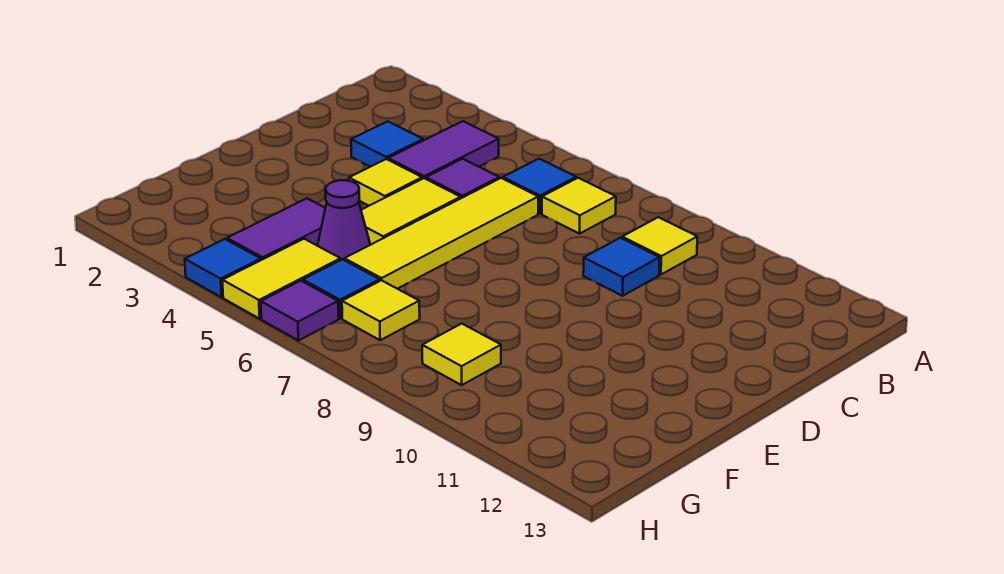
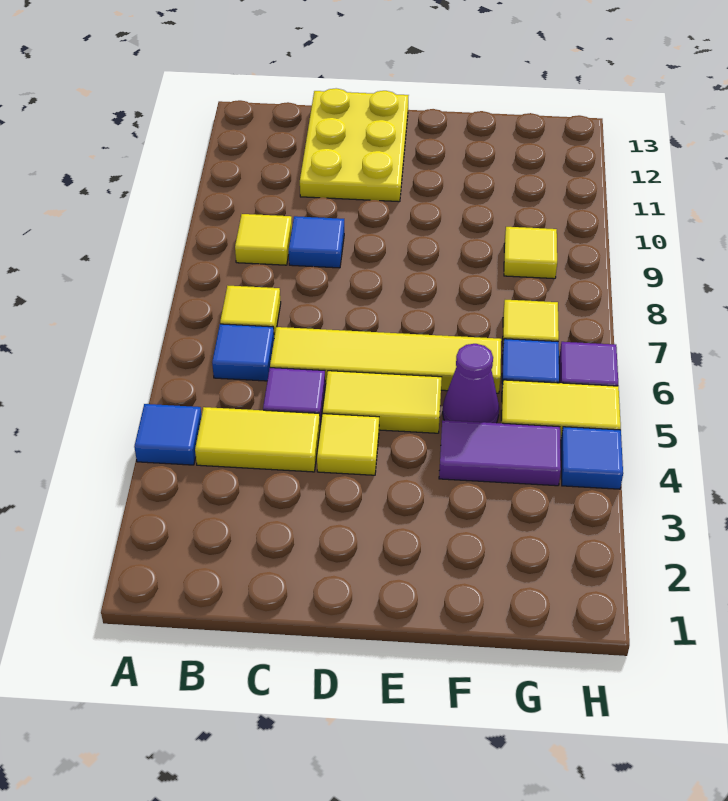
purple 1x2 tile [388,121,499,179] -> yellow 1x2 tile [195,407,320,472]
blue 1x1 tile [351,121,423,167] -> blue 1x1 tile moved to [134,404,202,465]
none -> yellow 2x3 plate [300,88,409,202]

